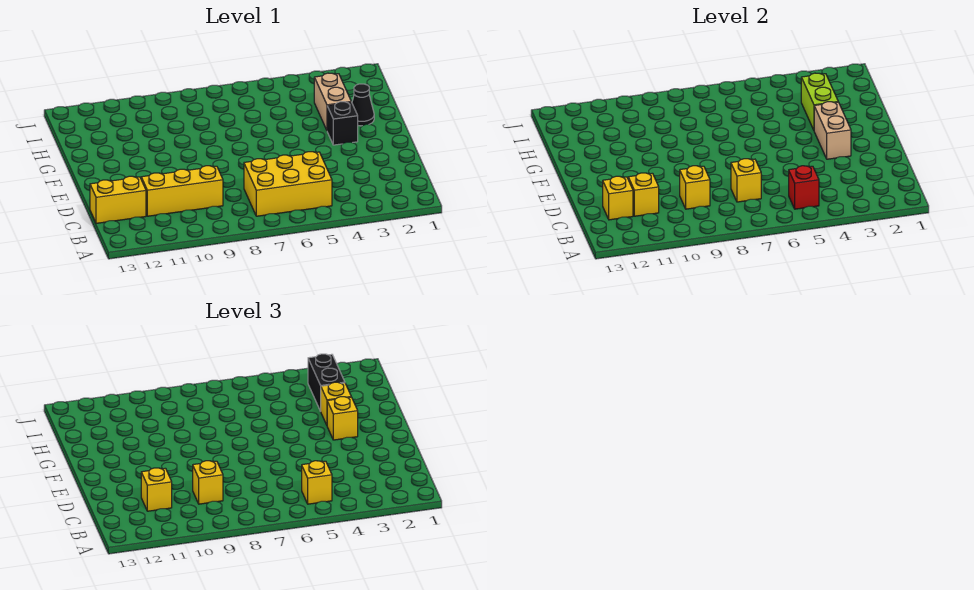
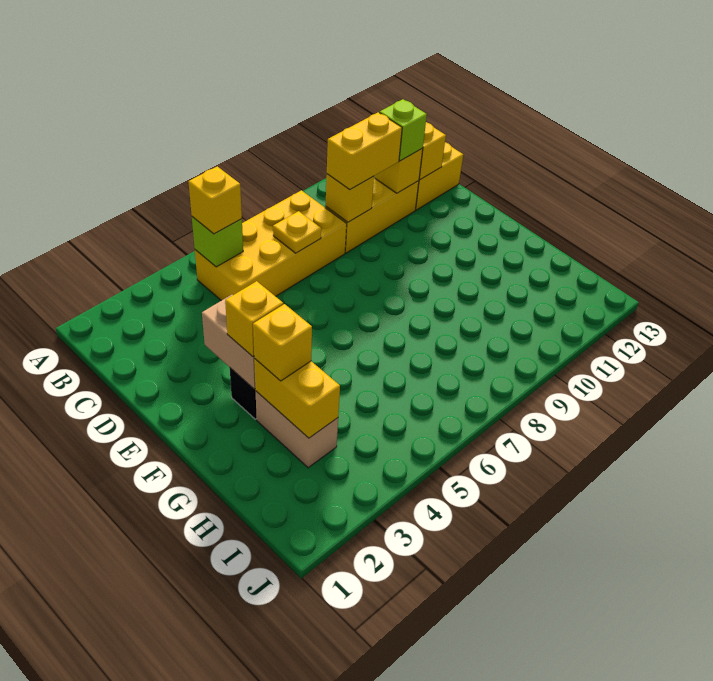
yellow 2x3 brick [244,152,332,216] -> yellow 2x4 brick [195,190,347,301]
red 1x1 brick [789,166,819,209] -> lime 1x1 brick [192,217,243,267]
yellow 1x1 brick [731,159,761,202] -> yellow 1x1 plate [273,211,321,253]
yellow 1x1 brick [193,461,223,504] -> yellow 1x2 brick [327,112,402,190]
yellow 1x1 brick [141,468,172,511] -> lime 1x1 brick [380,99,427,161]
black 1x1 cone [352,84,374,126] -> none
lime 1x2 brick [801,73,838,130] -> yellow 1x2 brick [254,359,340,438]
black 1x2 brick [308,354,345,411] -> none

